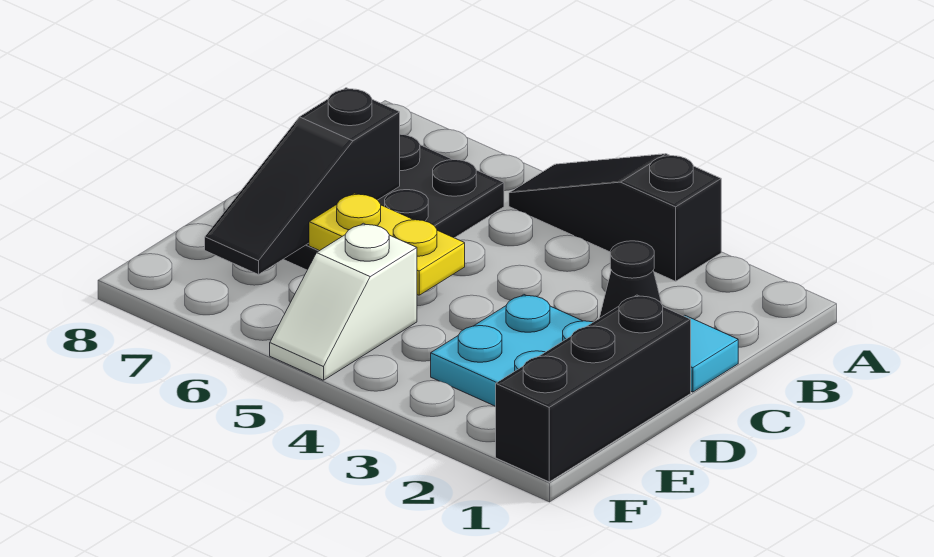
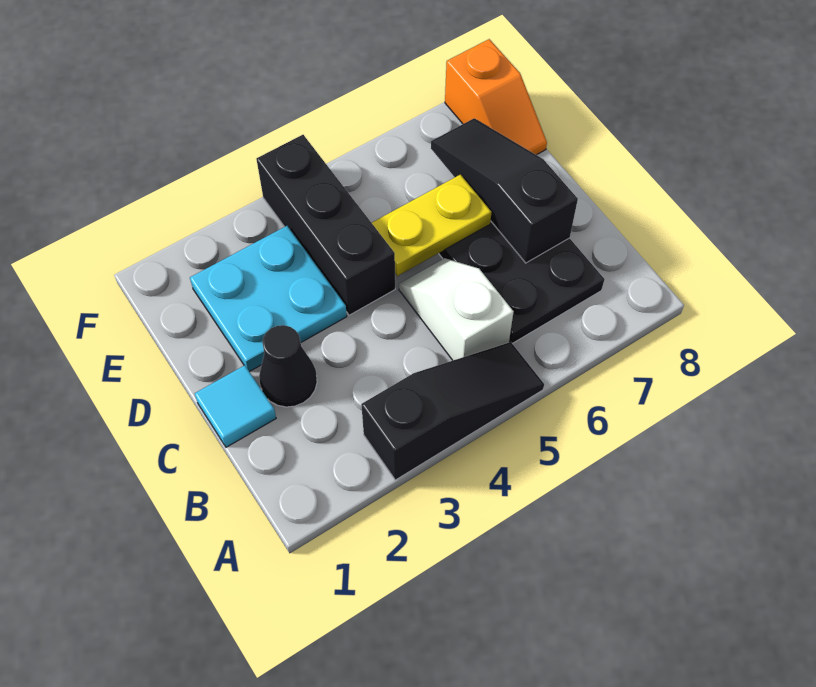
black 1x3 brick [495,295,691,482] -> black 1x3 brick moved to [256,135,395,315]
white 1x2 slope [270,223,417,380] -> white 1x2 slope moved to [399,258,514,360]
none -> orange 1x2 slope [445,39,547,155]

